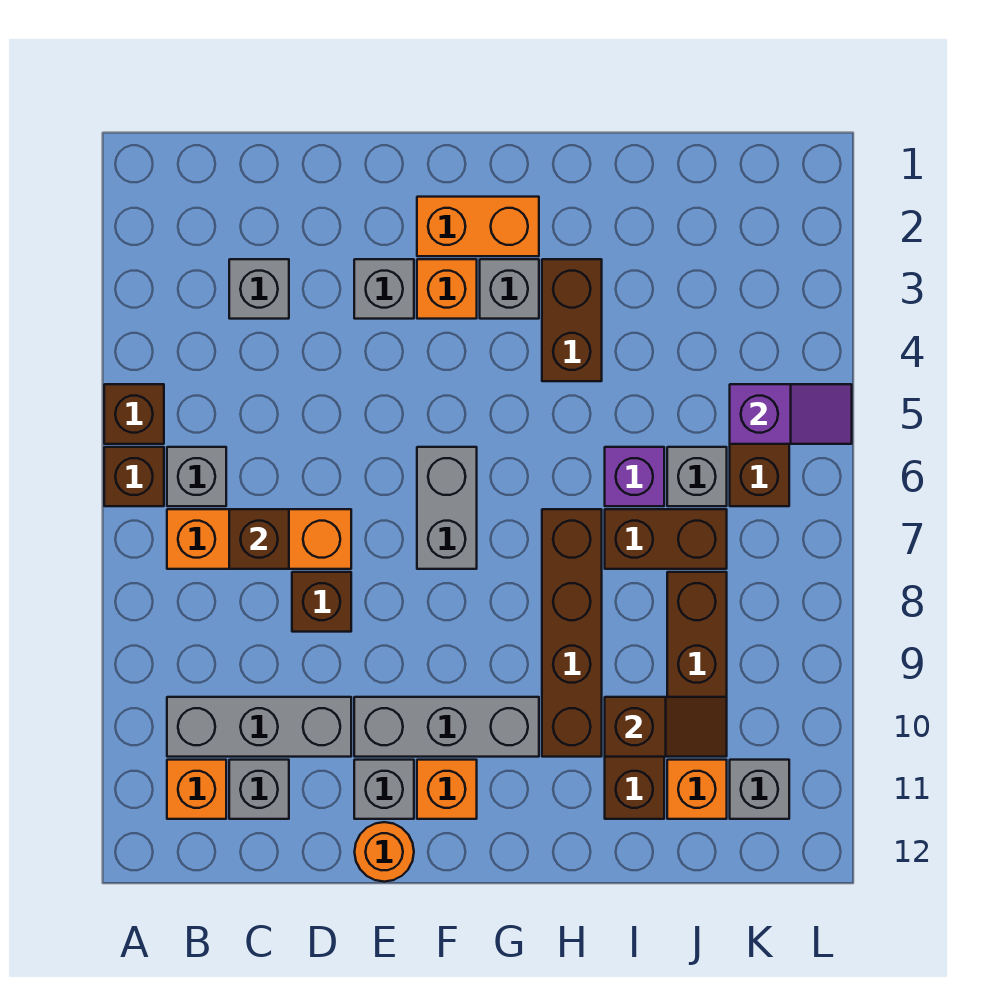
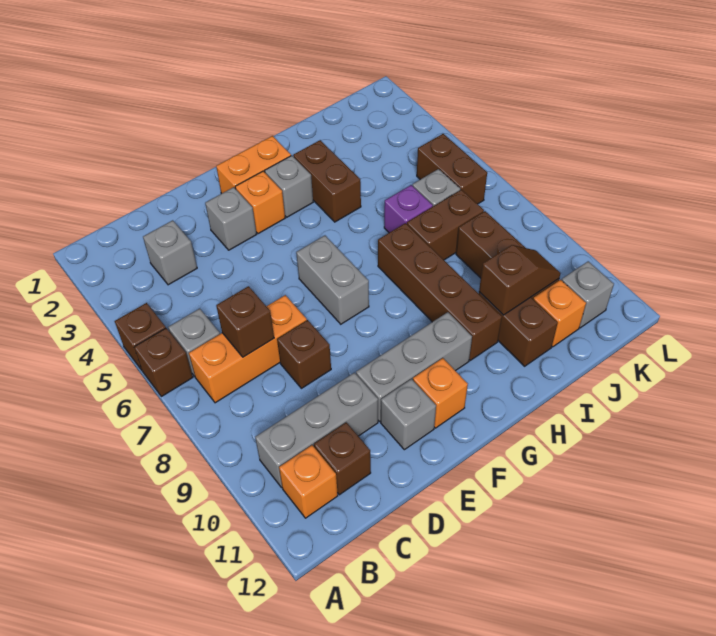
grey 1x1 brick [229,760,289,819] -> brown 1x1 brick [314,423,371,495]
orange 1x1 round brick [355,822,414,882] -> none
purple 1x2 slope [730,384,852,444] -> none

